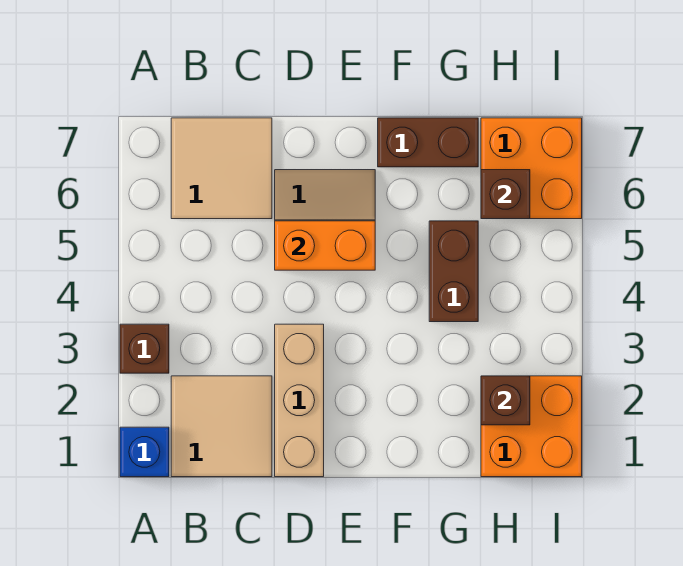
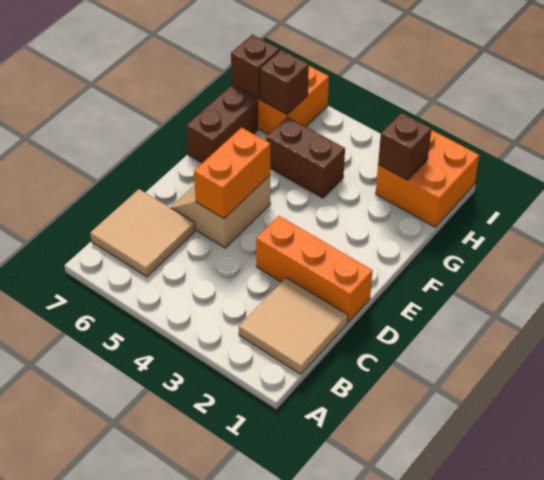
blue 1x1 brick [120,427,169,477] -> none
brown 1x1 brick [120,324,169,373] -> brown 1x1 brick moved to [231,35,280,99]
tan 1x3 brick [275,324,324,477] -> orange 1x3 brick [256,216,373,322]

